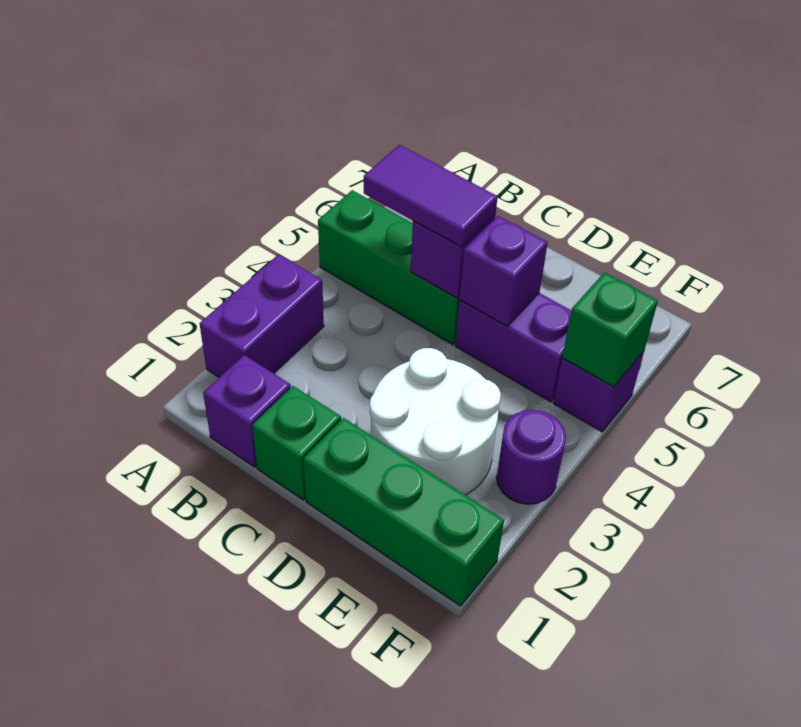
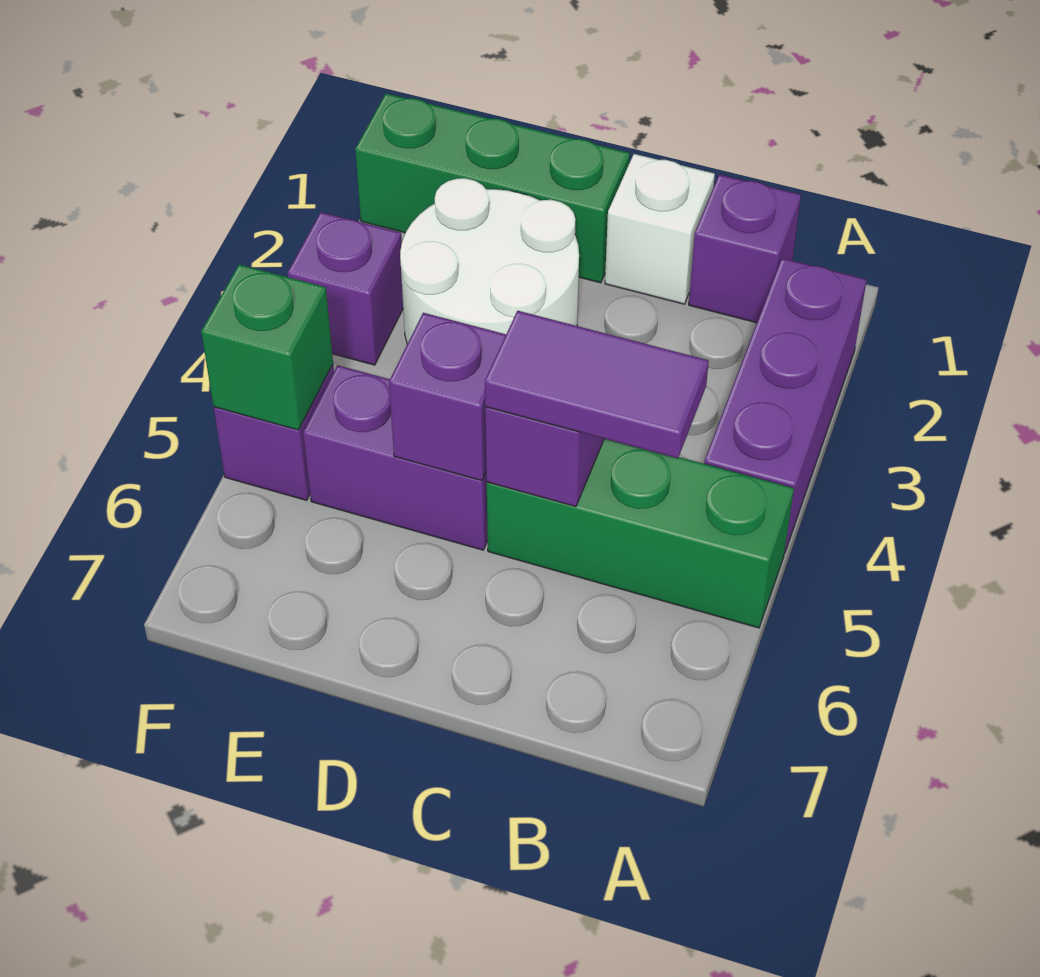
purple 1x2 brick [200,254,324,377] -> purple 1x3 brick [704,258,867,553]
green 1x1 brick [252,386,341,500] -> white 1x1 brick [605,154,715,304]
purple 1x1 round brick [497,410,566,504] -> purple 1x1 brick [288,212,403,365]

